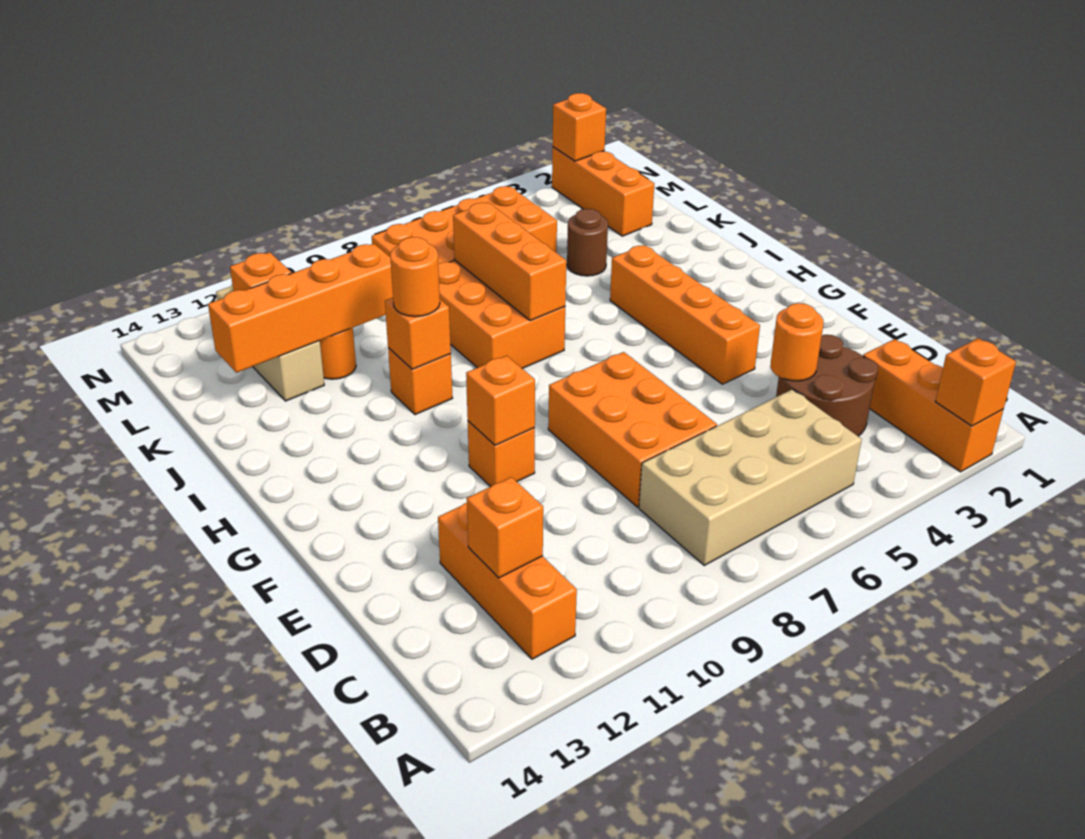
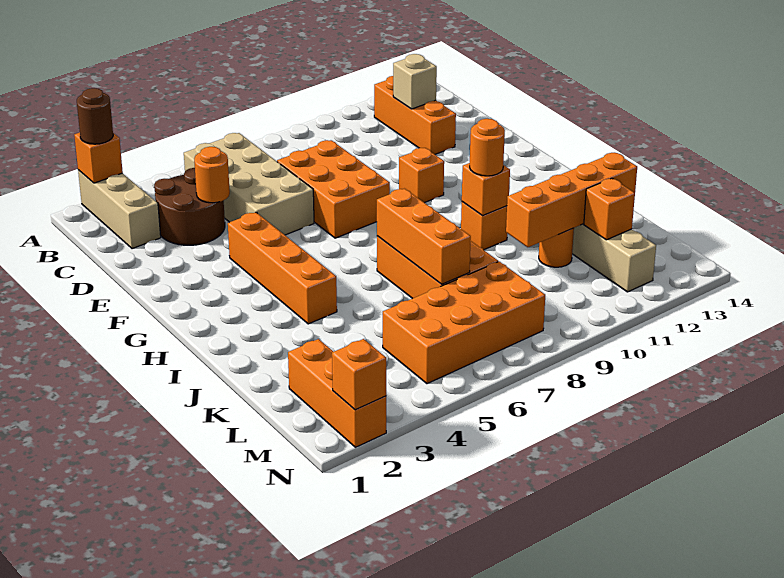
orange 1x3 brick [863,339,1003,472] -> tan 1x3 brick [78,170,161,249]
tan 2x4 brick [639,389,862,565] -> tan 2x4 brick turned to [184,133,314,235]
orange 1x1 brick [467,477,543,578] -> tan 1x1 brick [393,54,437,109]
orange 1x1 brick [466,356,535,445] -> none
brown 1x1 round brick [567,209,608,276] -> brown 1x1 round brick moved to [77,88,113,144]

